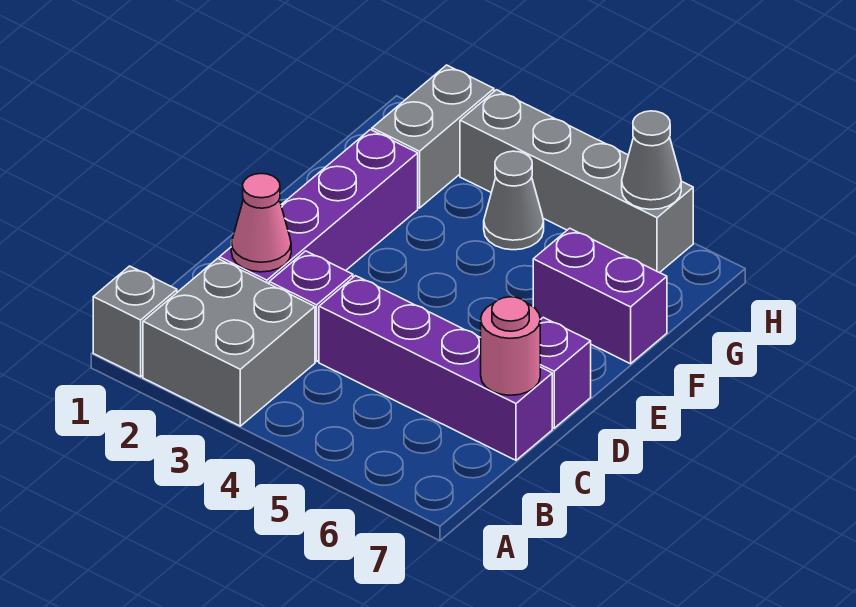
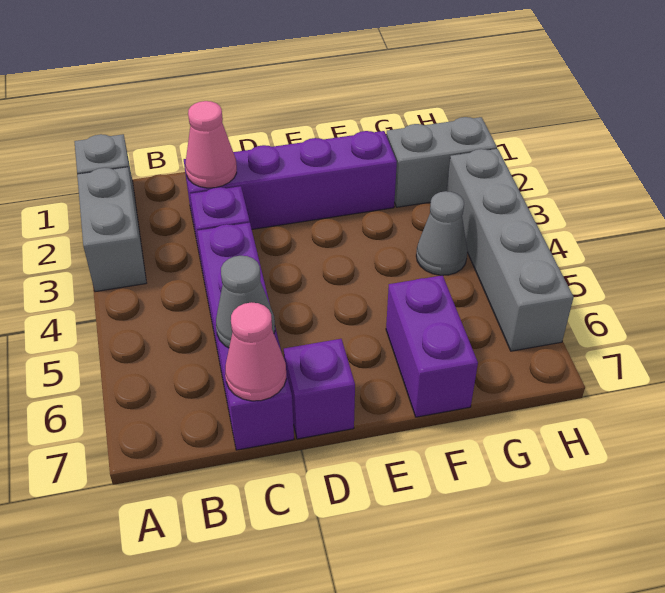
grey 2x2 brick [143,258,315,426] -> grey 1x2 brick [77,167,146,292]
pink 1x1 round brick [481,297,540,395] -> pink 1x1 cone [225,302,286,401]
grey 1x1 cone [622,111,681,209] -> grey 1x1 cone moved to [216,256,275,348]

